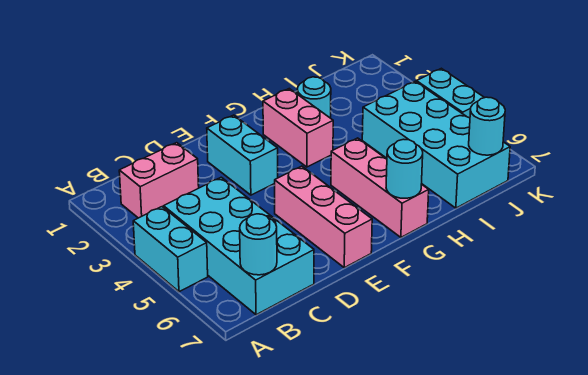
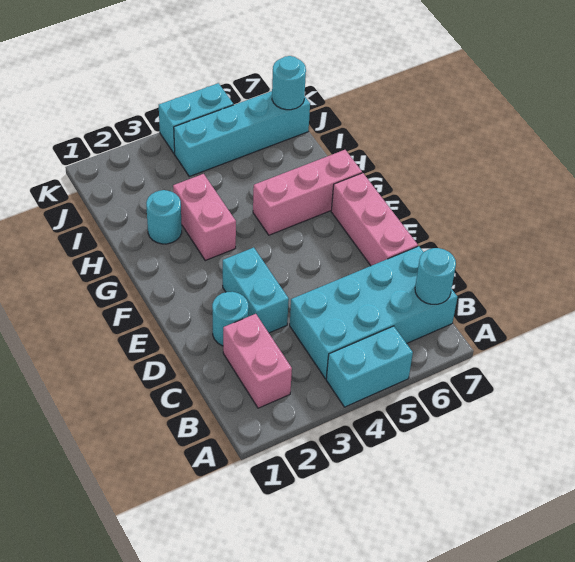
cyan 1x2 brick [207,115,278,195] -> cyan 1x2 brick turned to [223,248,289,333]
pink 1x3 brick [275,166,372,268] -> pink 1x3 brick turned to [331,173,418,266]
pink 1x2 brick [263,89,333,167] -> pink 1x2 brick turned to [173,174,236,260]
cyan 1x1 round brick [386,139,423,198] -> cyan 1x1 round brick moved to [212,292,248,346]
cyan 2x4 brick [362,81,510,208] -> cyan 1x4 brick [174,91,310,176]

